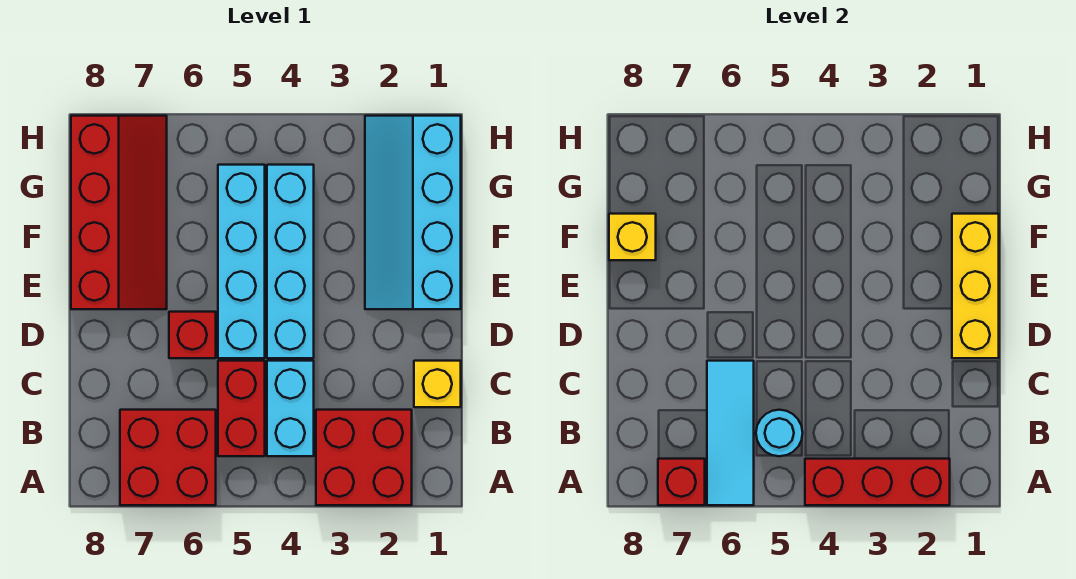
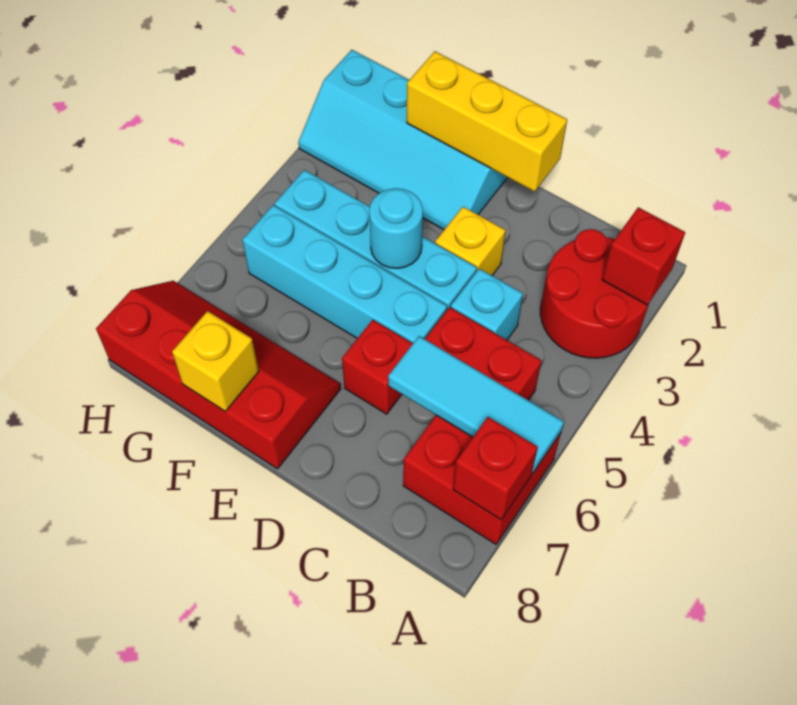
red 2x2 brick [316,410,412,505] -> red 2x2 round brick [540,229,649,358]
red 1x3 brick [805,459,950,505] -> red 1x1 brick [602,207,685,305]
cyan 1x2 brick [267,361,314,456] -> cyan 1x1 brick [451,269,523,340]
cyan 1x1 round brick [756,410,803,456] -> cyan 1x1 round brick moved to [369,188,423,268]
yellow 1x1 brick [414,361,461,407] -> yellow 1x1 brick moved to [435,207,505,275]

